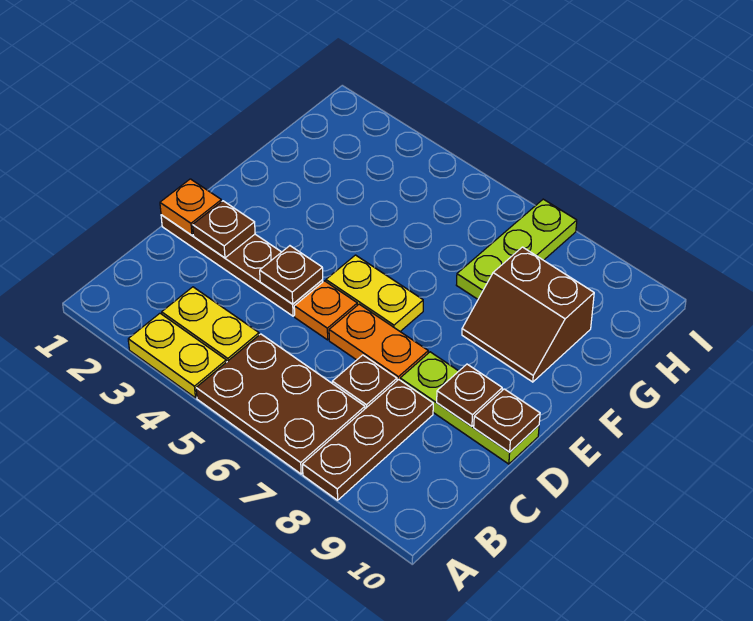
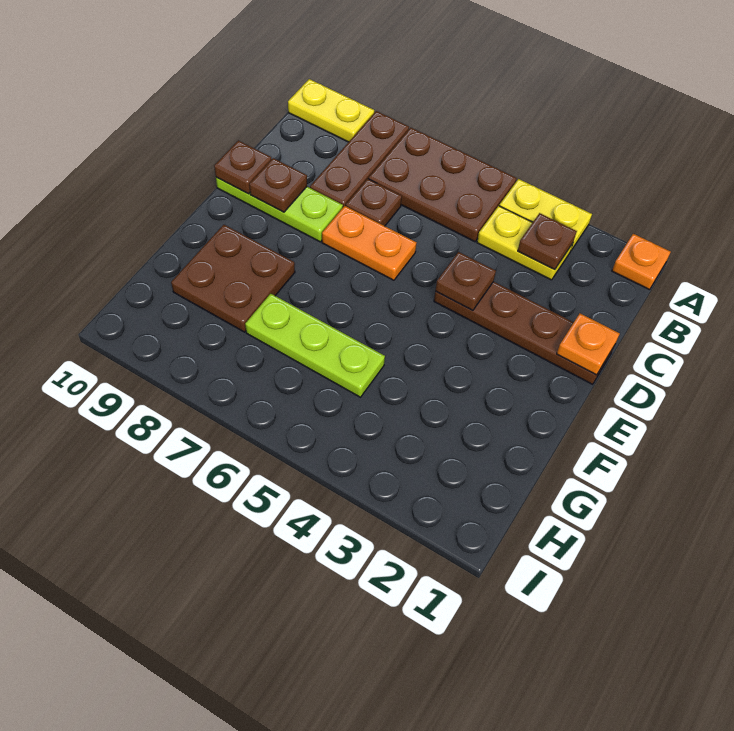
brown 1x1 plate [193,201,255,258] -> brown 1x1 plate moved to [518,213,577,270]
orange 1x1 plate [294,281,357,340] -> orange 1x1 plate moved to [612,234,671,290]
yellow 1x2 plate [326,255,423,331] -> yellow 1x2 plate moved to [288,79,374,142]
brown 2x2 slope [462,247,594,382] -> brown 2x2 plate [171,225,295,332]
lime 1x3 plate [457,199,577,299] -> lime 1x3 plate turned to [245,294,385,397]

